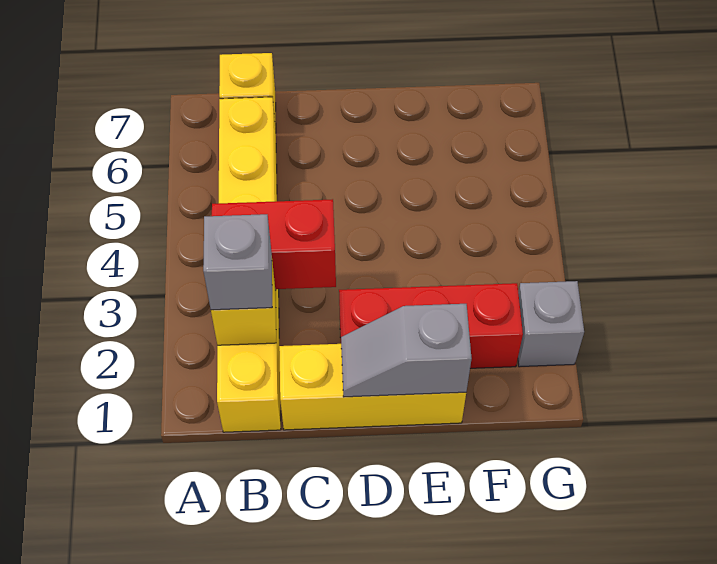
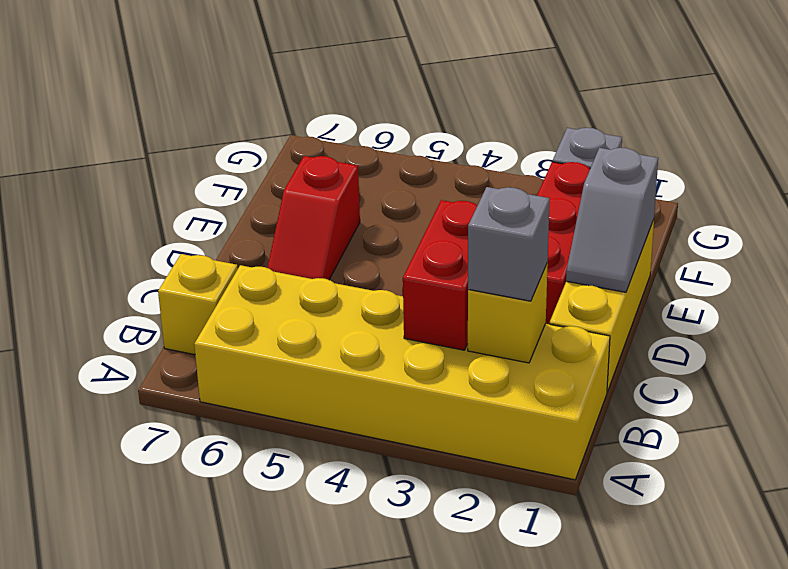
yellow 1x6 brick [217,97,281,432] -> yellow 2x6 brick [194,265,610,480]
none -> red 1x2 slope [267,156,360,280]

